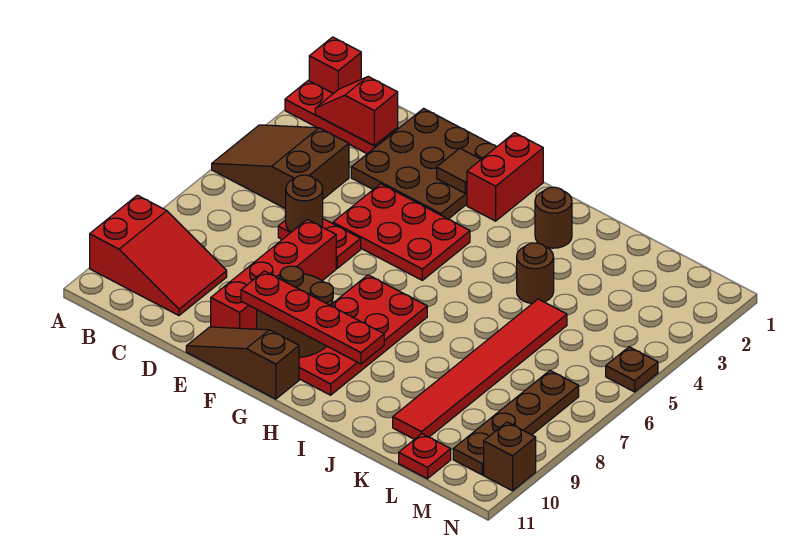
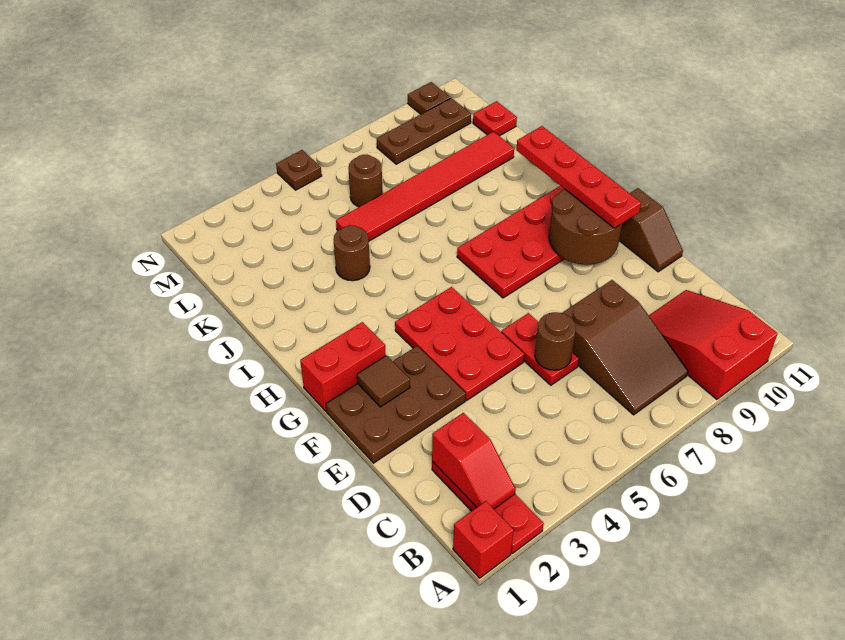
brown 2x3 slope [212,125,349,209] -> brown 2x3 slope moved to [562,280,688,415]
brown 3x3 plate [351,108,496,219] -> brown 2x3 plate [326,346,466,463]
red 1x4 brick [211,219,336,329] -> none
brown 1x3 slope [186,327,299,399] -> brown 1x2 slope [619,188,683,272]
brown 1x1 round brick [535,187,572,248] -> brown 1x1 round brick moved to [348,155,383,207]
brown 1x4 plate [453,370,579,475] -> brown 1x3 plate [377,98,471,164]
brown 1x1 brick [484,422,536,491] -> brown 1x1 plate [408,82,450,114]

